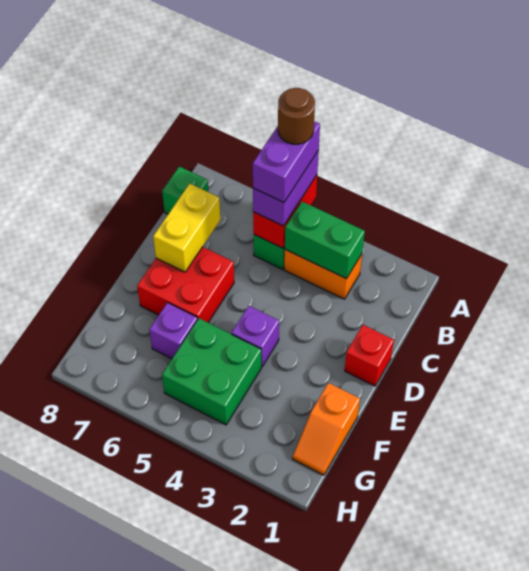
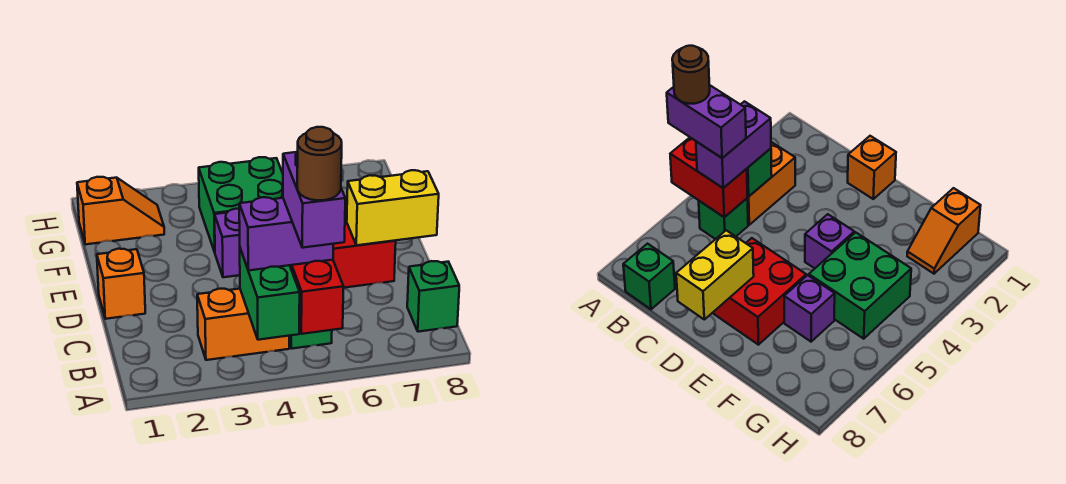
purple 1x2 brick [253,150,319,226] -> purple 1x2 brick turned to [239,197,333,271]
green 1x2 brick [284,202,365,279] -> green 1x2 brick turned to [240,249,300,340]
yellow 1x2 brick [153,184,220,272] -> yellow 1x2 brick turned to [347,170,439,245]
red 1x1 brick [345,325,394,386] -> orange 1x1 brick [97,249,145,319]
orange 1x2 slope [293,383,360,475] -> orange 1x2 slope turned to [77,177,164,244]

